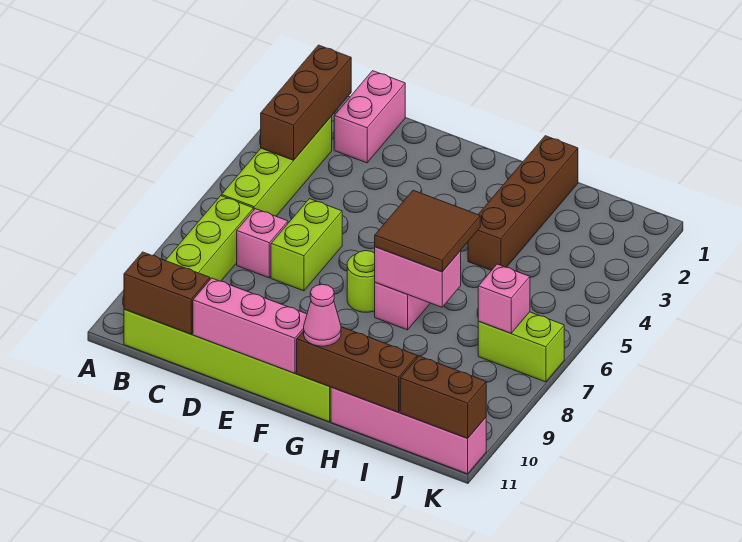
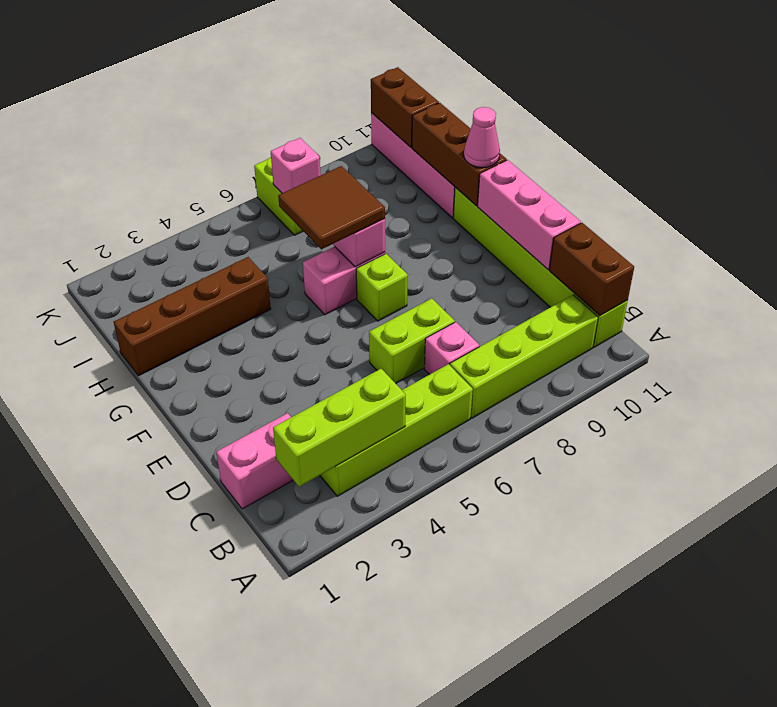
brown 1x3 brick [261,45,351,160] -> lime 1x3 brick [273,369,406,487]
lime 1x1 round brick [347,251,375,312] -> lime 1x1 brick [356,254,408,321]

